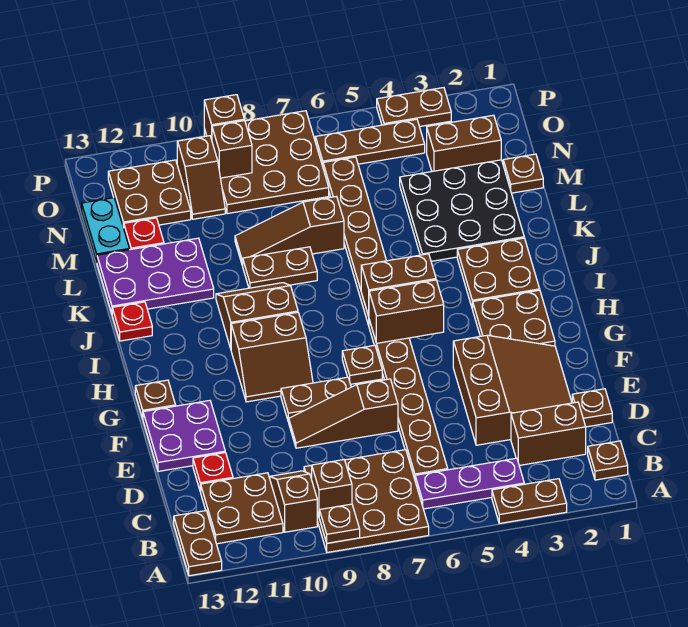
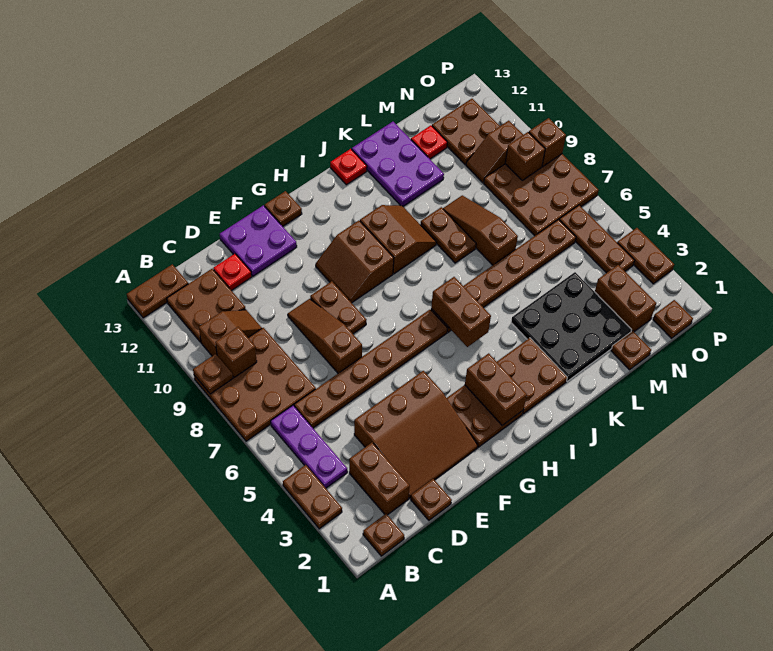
brown 1x1 plate [342,345,382,384] -> brown 1x1 plate moved to [653,300,693,338]
brown 1x2 brick [369,280,444,343] -> brown 1x2 brick moved to [465,353,527,425]
cyan 1x2 plate [82,198,129,262] -> none

